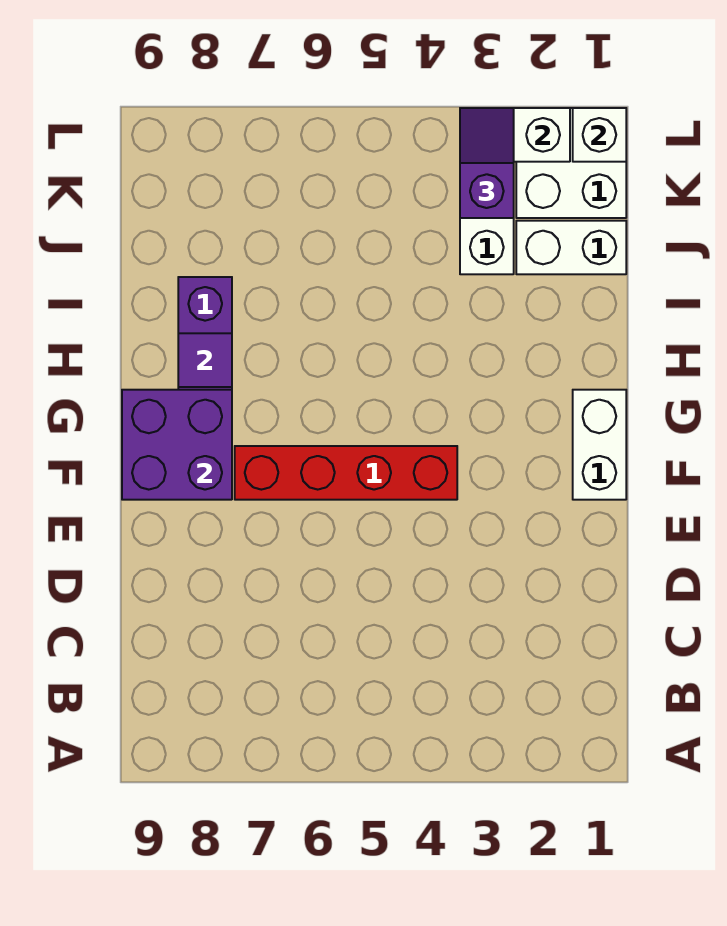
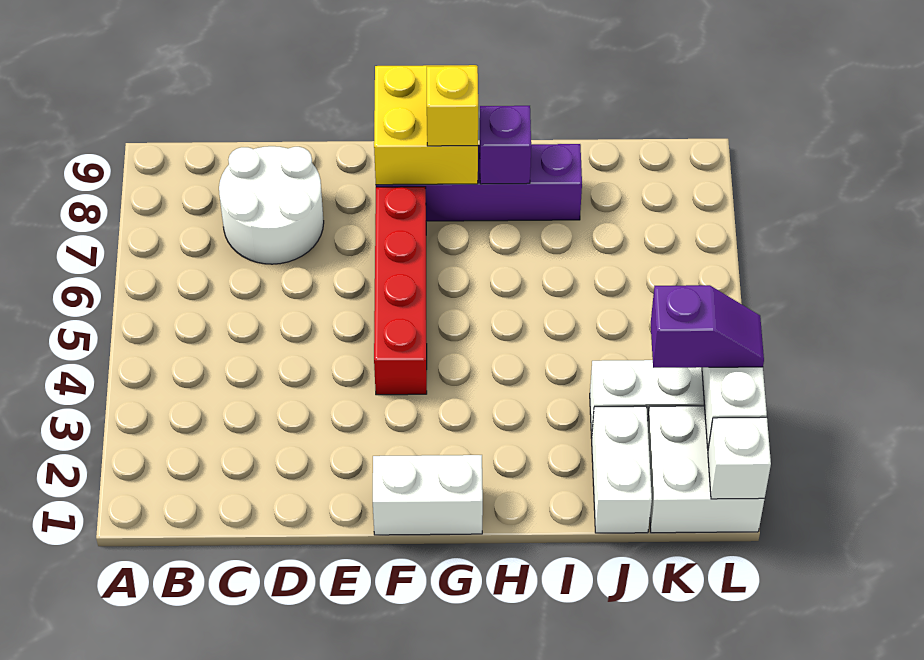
none -> white 2x2 round brick [219,146,324,264]
purple 2x2 brick [122,390,232,500] -> yellow 2x2 brick [374,65,478,185]
none -> yellow 1x1 brick [427,66,478,146]
purple 1x1 tile [178,333,232,387] -> purple 1x1 brick [480,106,531,184]

